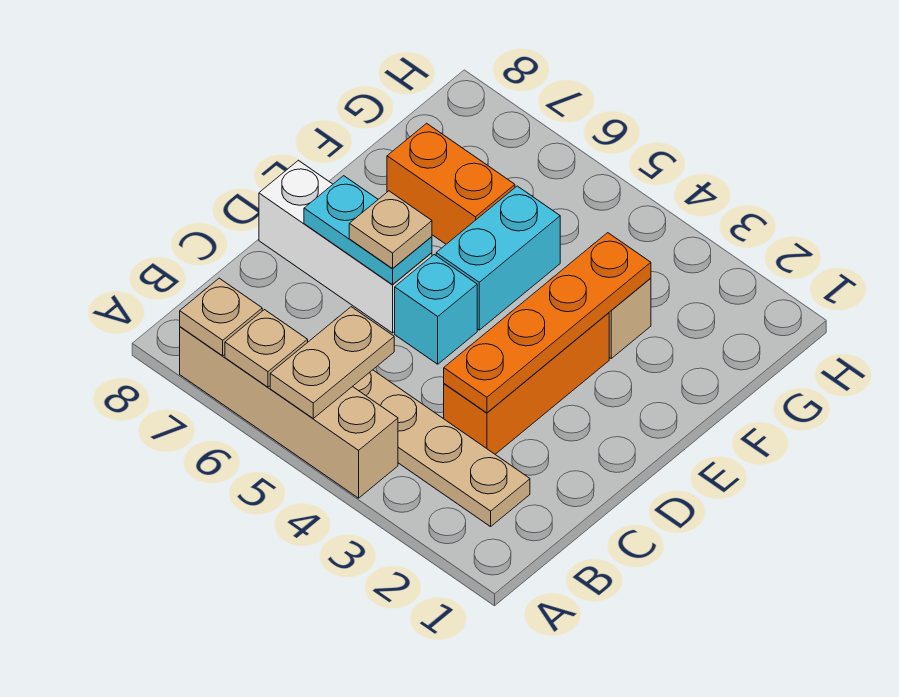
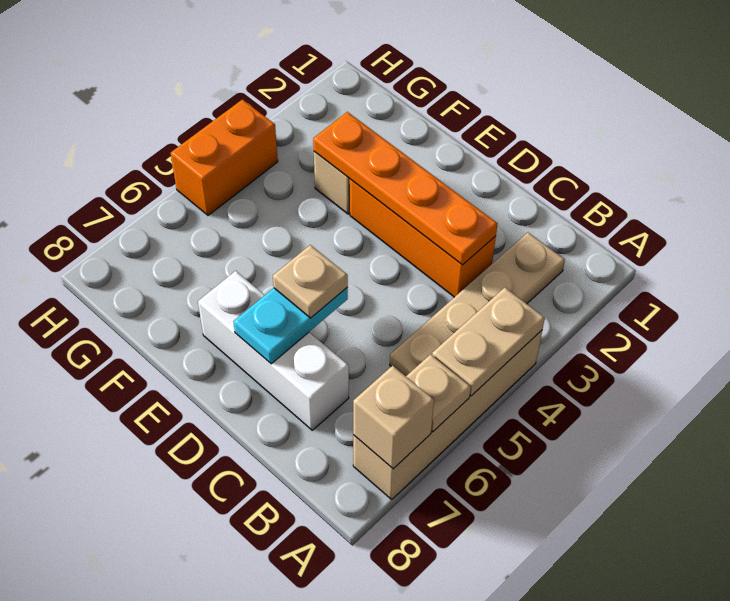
tan 1x2 plate [270,307,394,418] -> tan 1x2 plate turned to [432,287,545,396]
tan 1x1 plate [180,278,262,356] -> tan 1x1 brick [353,366,434,469]
cyan 1x1 brick [395,255,477,364] -> none
white 1x3 brick [259,160,432,333] -> white 1x3 brick turned to [198,271,349,430]
cyan 1x2 brick [436,186,560,330] -> none
orange 1x2 brick [387,123,515,244] -> orange 1x2 brick moved to [171,100,278,216]

